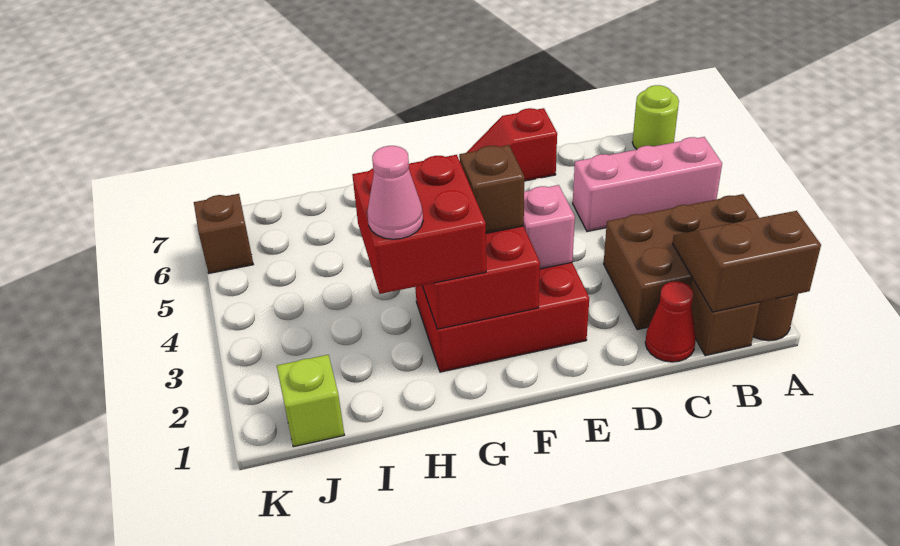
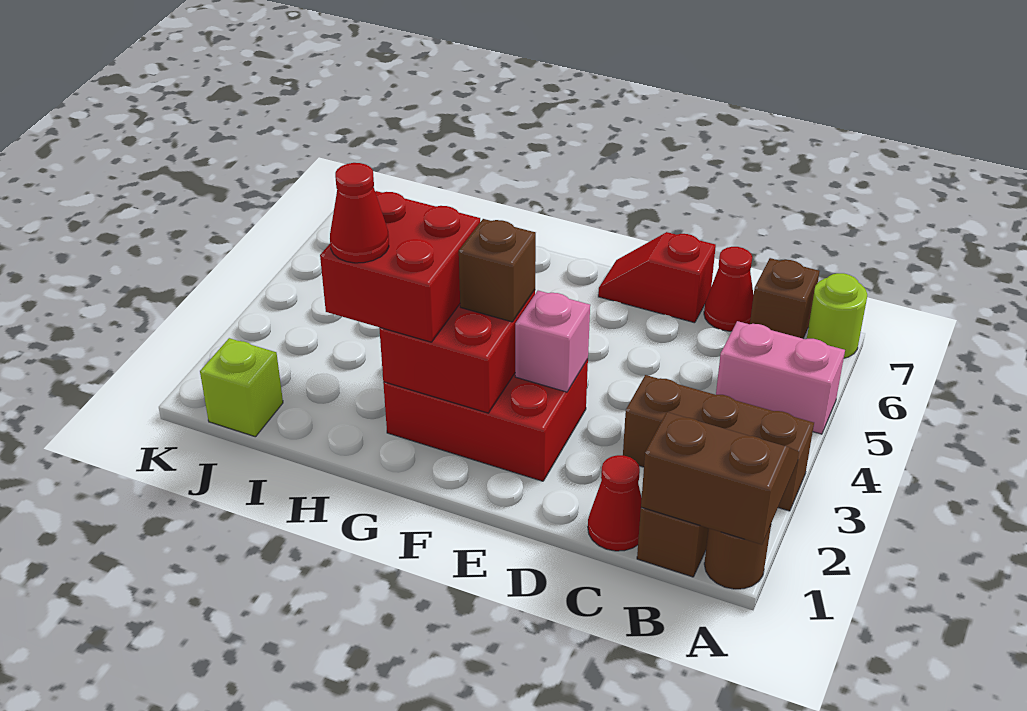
brown 2x3 brick [604,194,759,330] -> brown 1x3 brick [623,375,814,511]
pink 1x3 brick [573,137,722,232] -> pink 1x2 brick [716,321,845,434]
none -> red 1x1 cone [704,247,754,331]
pink 1x1 cone [367,146,423,239] -> red 1x1 cone [330,163,389,263]
brown 1x1 brick [194,194,253,273] -> brown 1x1 brick moved to [750,258,819,338]

